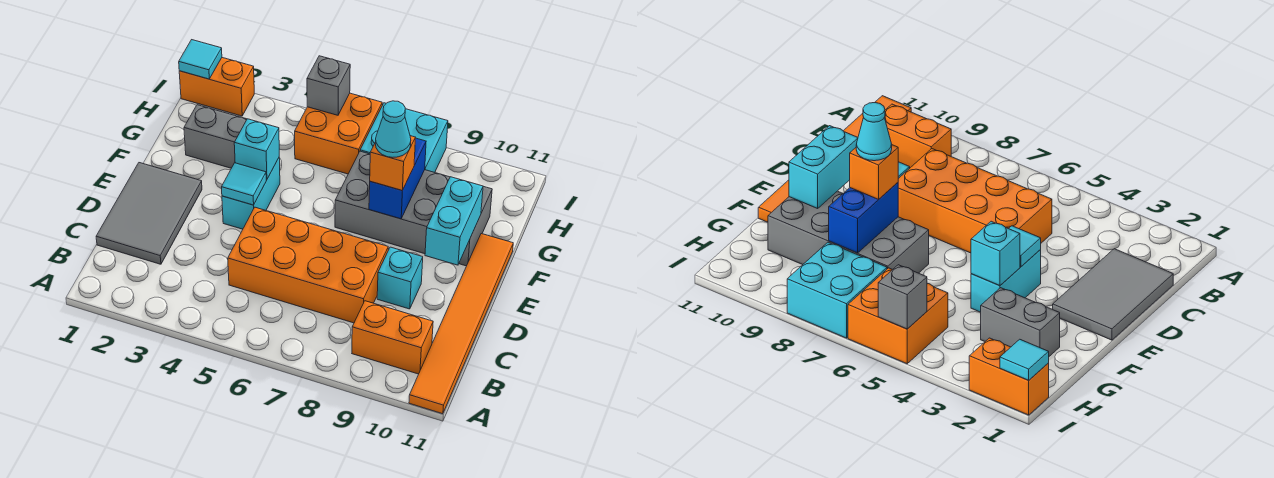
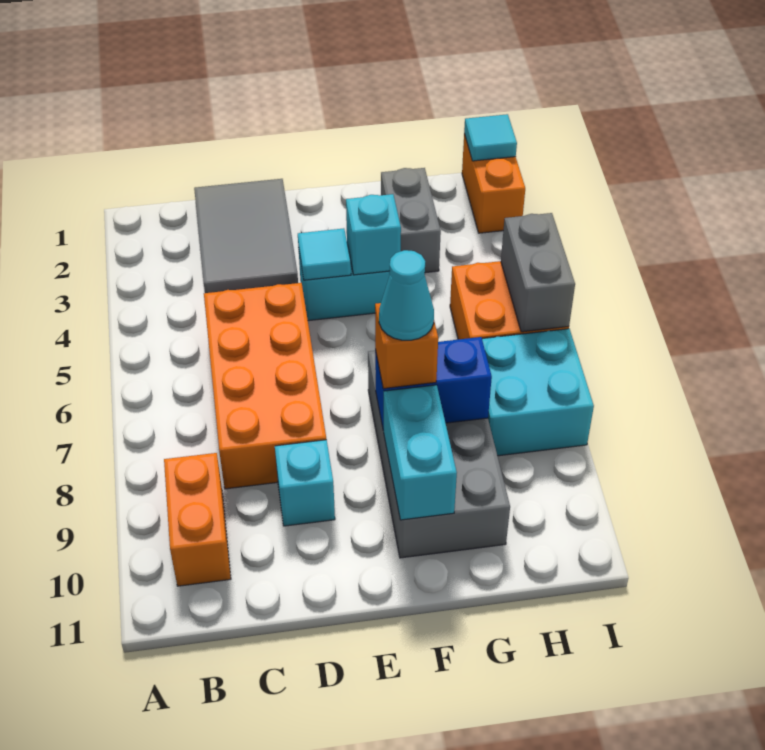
orange 1x6 tile [409,234,513,414] -> none
grey 2x3 tile [96,163,202,264] -> grey 2x3 tile turned to [194,179,298,293]
cyan 1x2 brick [425,177,483,265] -> cyan 1x2 brick turned to [384,385,457,520]
grey 1x1 brick [307,56,350,115] -> grey 1x2 brick [501,213,575,332]

